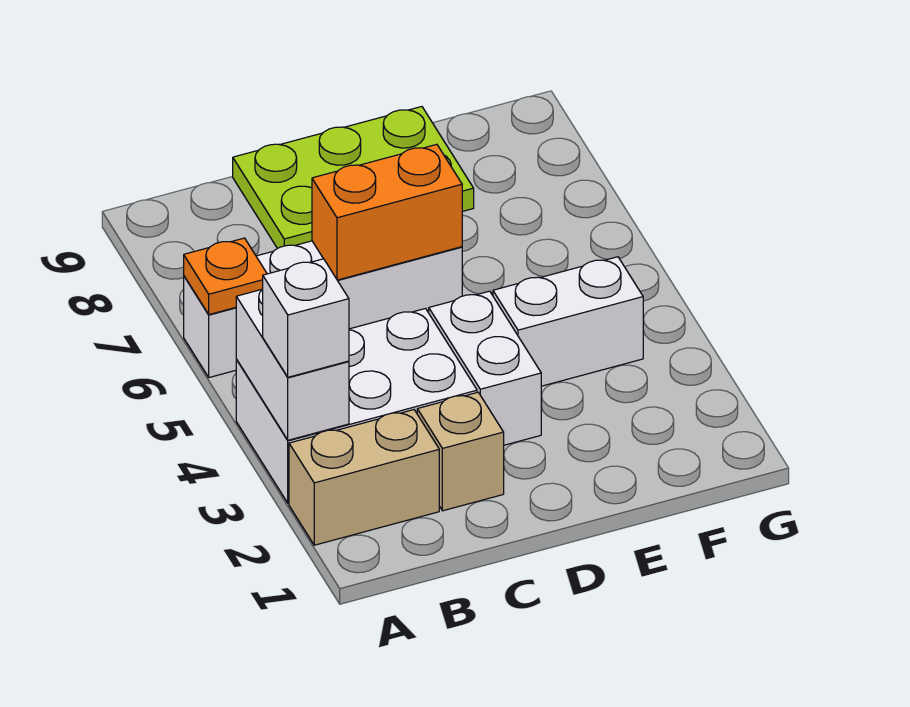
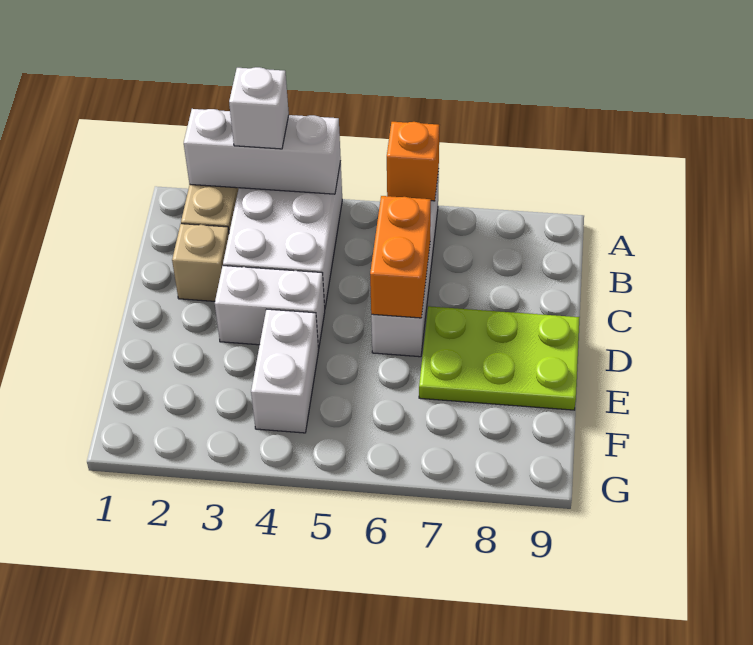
white 1x2 brick [236,289,349,440] -> white 1x3 brick [184,109,341,194]
orange 1x1 plate [184,238,267,314] -> orange 1x1 brick [387,122,439,201]
lime 2x3 plate [233,107,474,249] -> lime 2x3 plate turned to [419,306,580,410]

